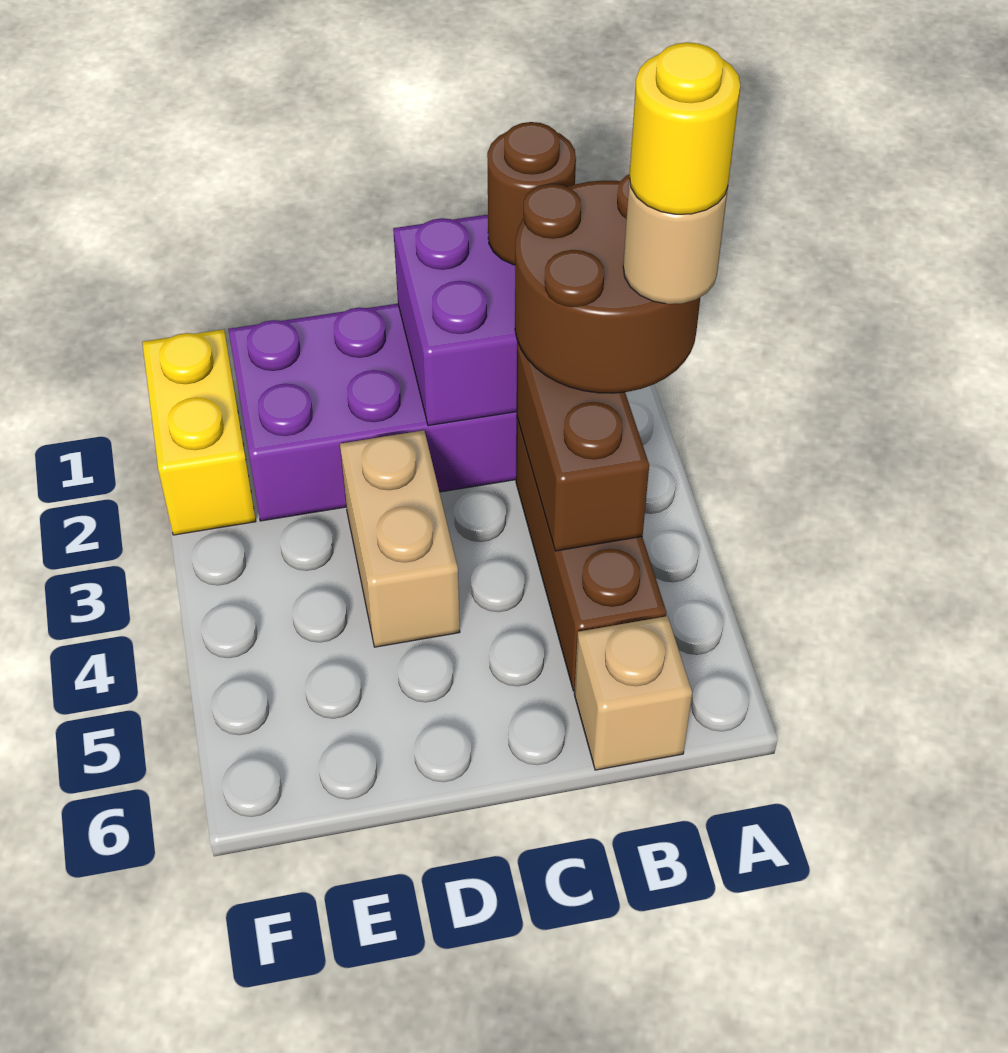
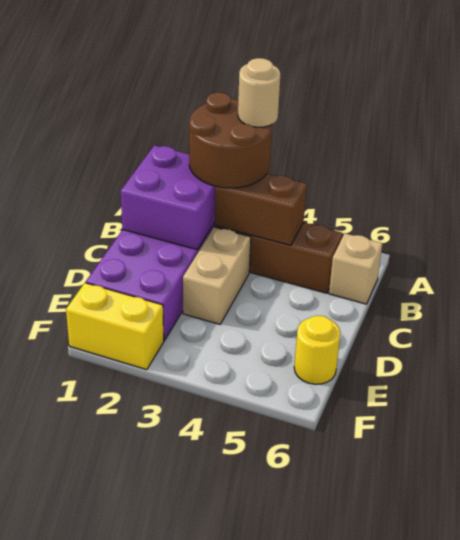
yellow 1x1 round brick [629,42,740,214] -> yellow 1x1 round brick moved to [294,316,340,384]
brown 1x1 round brick [487,122,576,265] -> none
tan 1x2 brick [340,430,460,647] -> tan 1x2 brick turned to [183,227,251,324]

